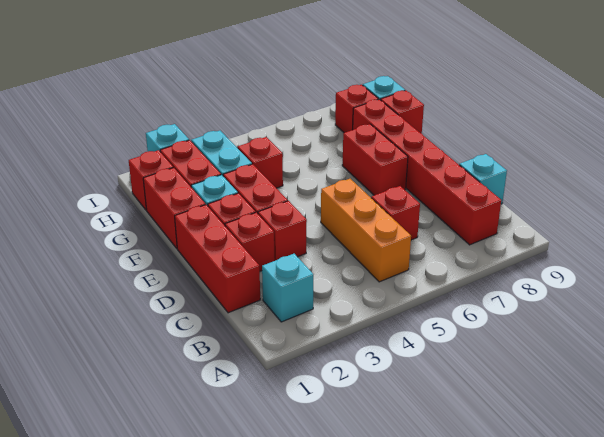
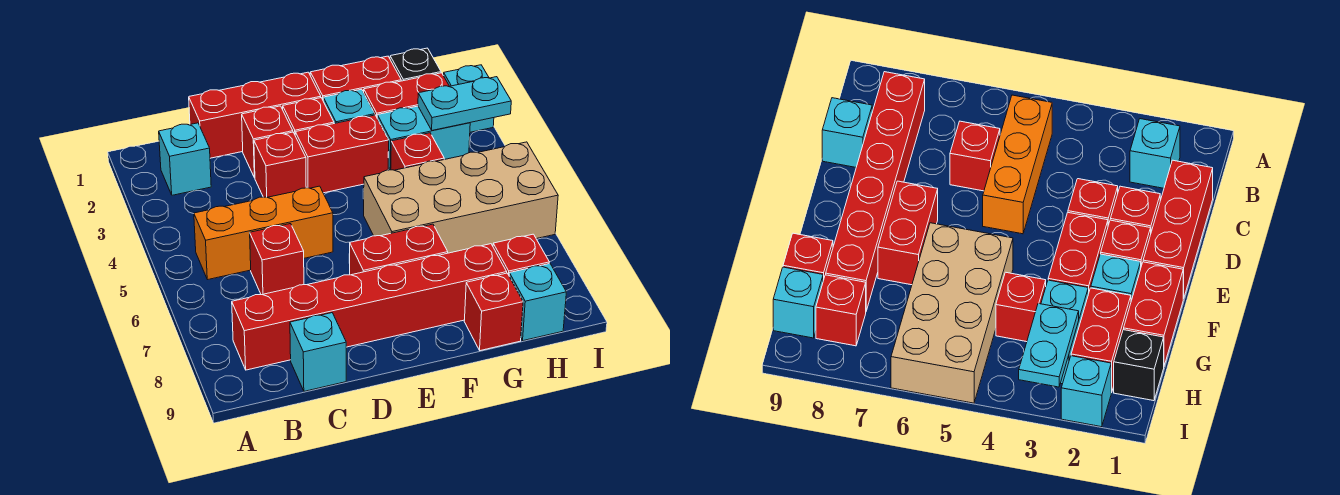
none -> tan 2x4 brick [364,142,558,253]
red 1x1 brick [129,150,173,210] -> black 1x1 brick [390,48,441,81]
none -> cyan 1x2 plate [418,77,511,131]

